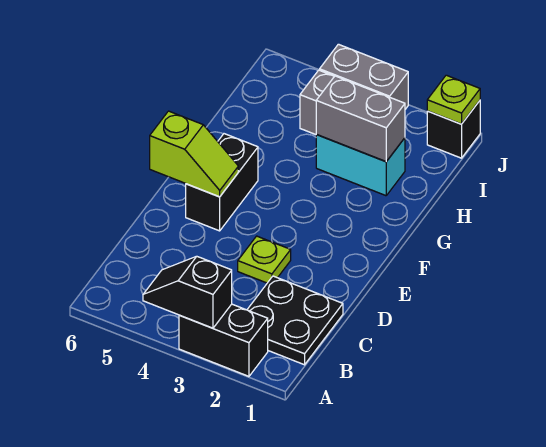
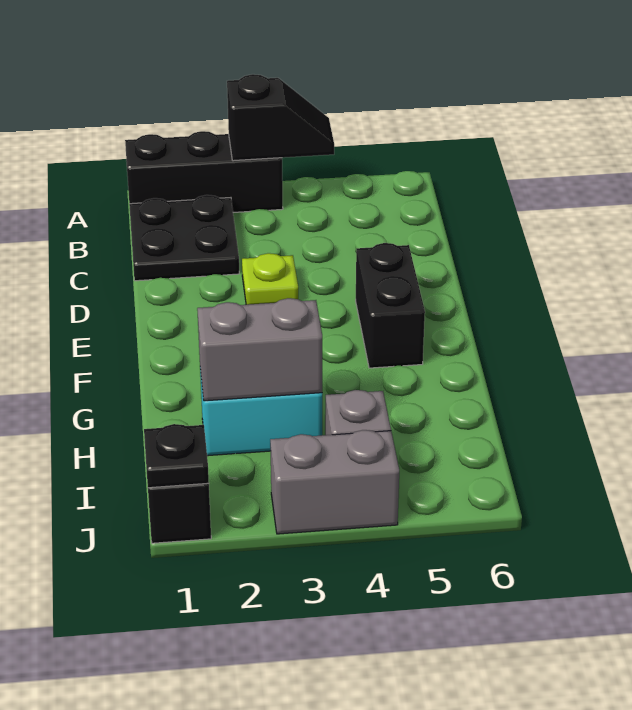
black 1x2 brick [179,304,268,376] -> black 1x3 brick [125,131,283,212]
lime 1x2 slope [150,111,238,197] -> none
lime 1x1 plate [427,75,480,124] -> black 1x1 plate [144,424,209,488]

